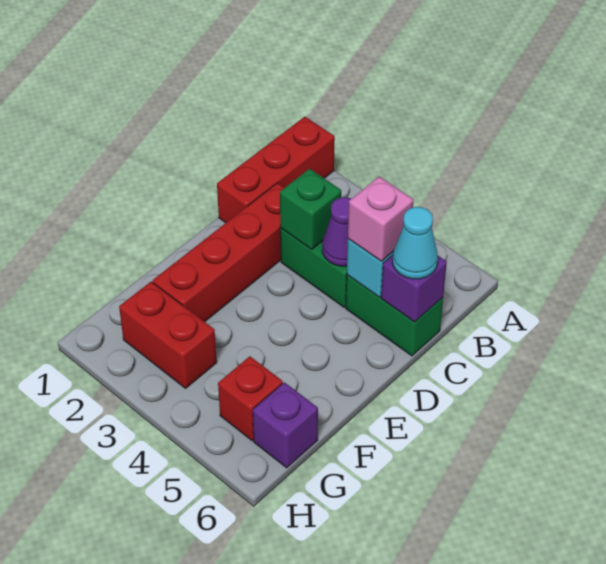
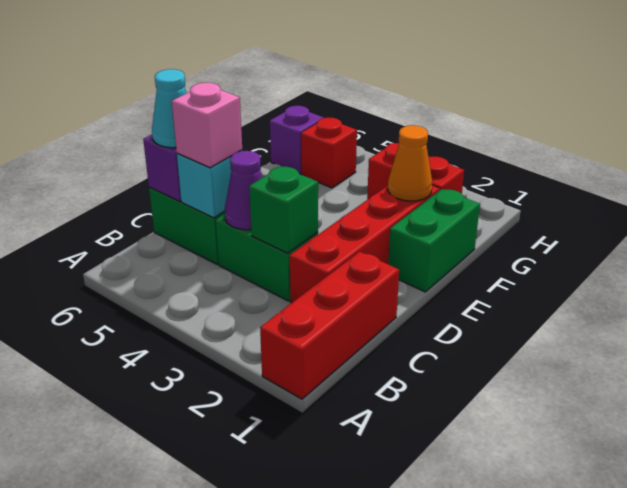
none -> green 1x2 brick [388,189,480,292]
none -> orange 1x1 cone [388,125,432,201]

